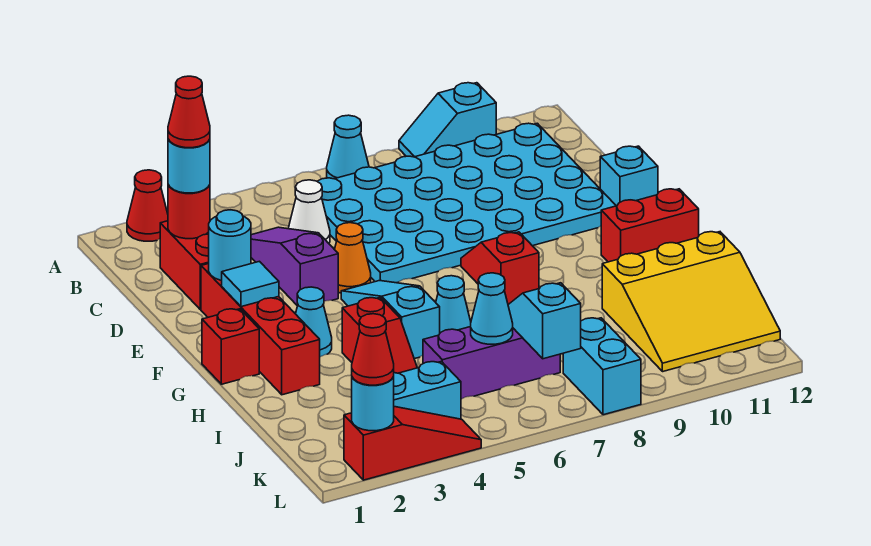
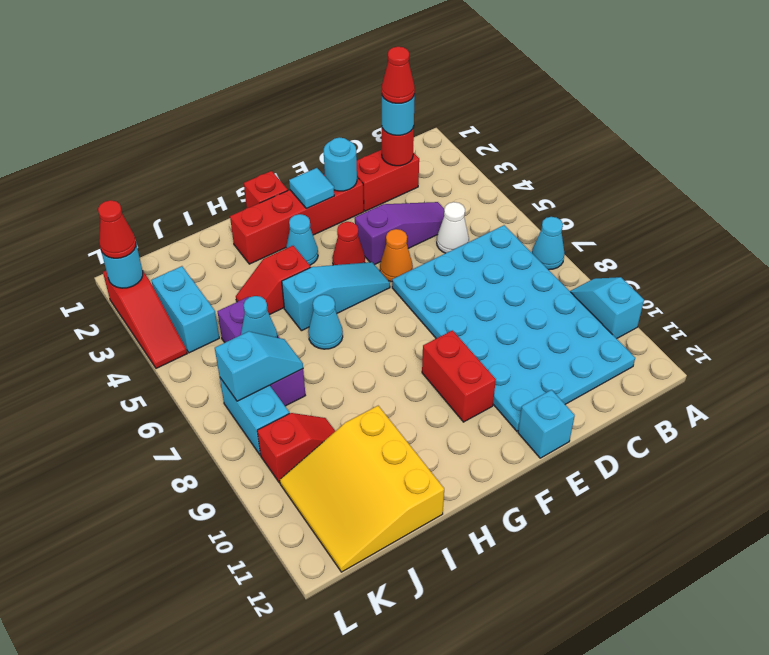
red 1x1 cone [127,170,168,241] -> red 1x1 cone moved to [332,222,365,265]
red 1x2 slope [461,232,539,304] -> red 1x2 slope moved to [257,413,335,483]
red 1x2 brick [601,189,699,262] -> red 1x2 brick moved to [422,330,496,422]
cyan 1x2 brick [563,318,641,415] -> cyan 1x2 brick turned to [220,378,289,455]

